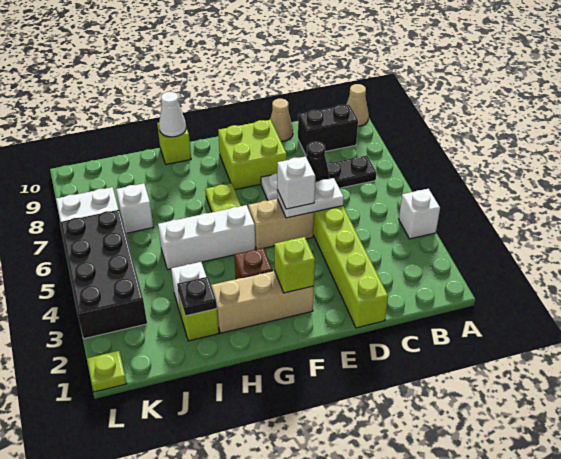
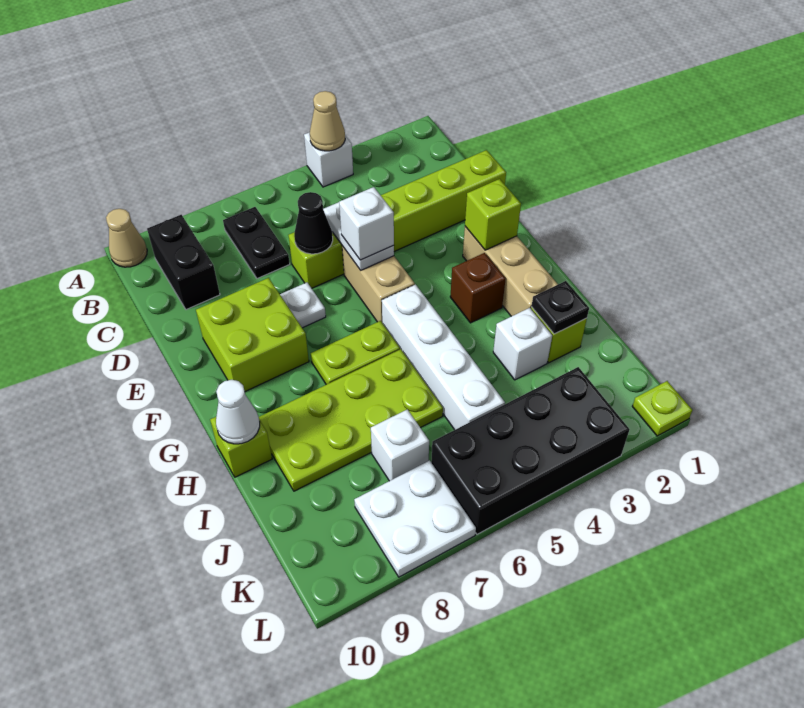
tan 1x1 cone [270,99,293,141] -> tan 1x1 cone moved to [310,91,345,151]
white 1x3 brick [158,205,255,269] -> white 1x4 brick [382,285,505,430]
none -> lime 2x4 plate [259,349,443,491]

